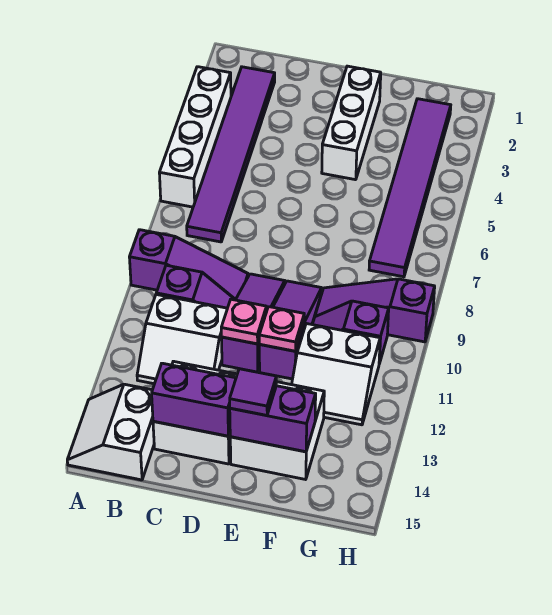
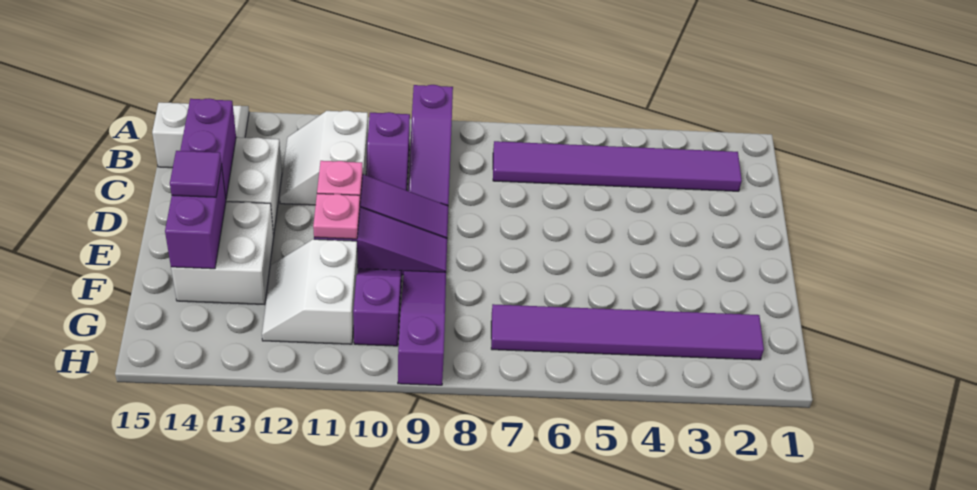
white 1x4 brick [159,67,231,207] -> none
white 1x3 brick [322,66,381,180] -> none

